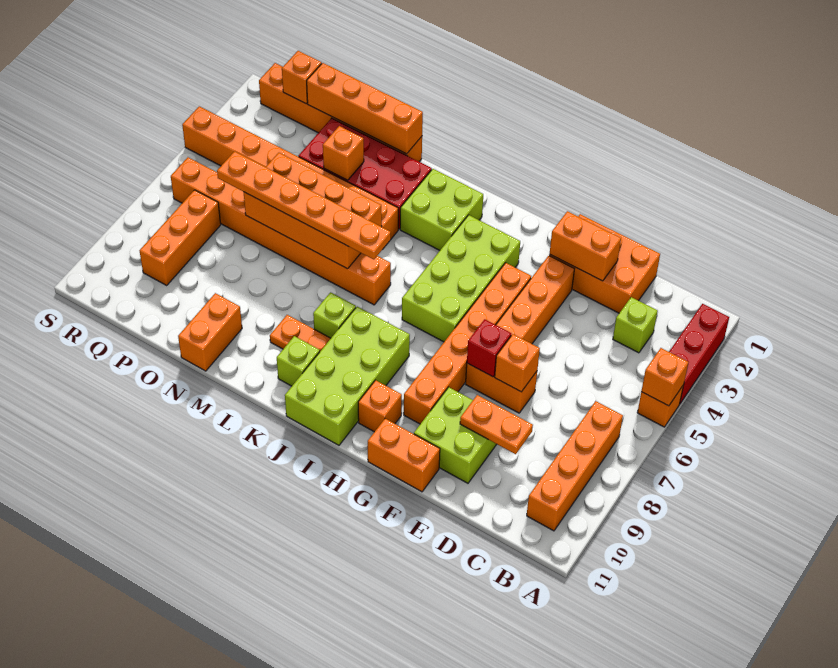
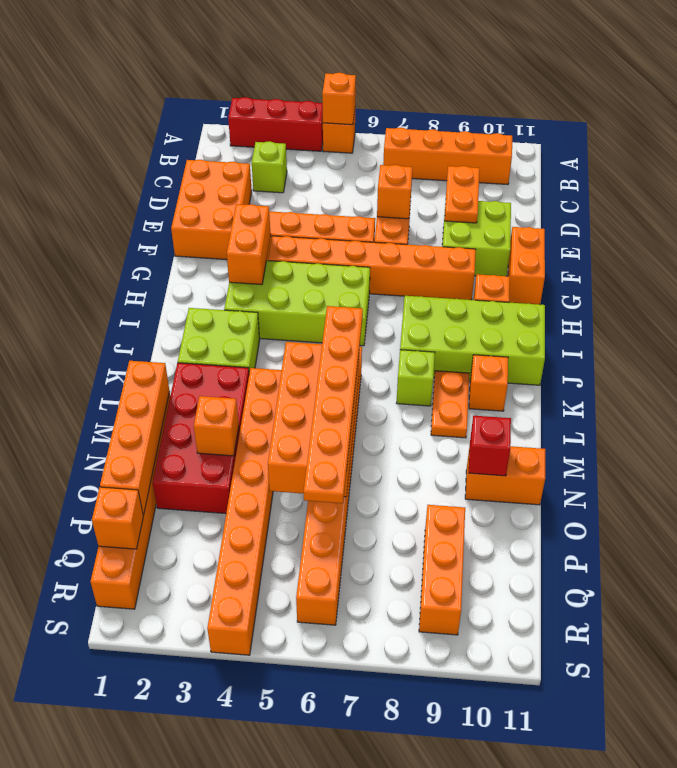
orange 1x2 brick [550,211,621,281] -> orange 1x2 brick moved to [227,204,271,285]
red 1x1 brick [467,319,511,377] -> red 1x1 brick moved to [469,416,511,476]
lime 1x1 brick [277,336,320,386] -> orange 1x1 brick [469,355,508,411]
orange 1x3 brick [140,190,221,285] -> orange 1x3 brick turned to [419,505,465,635]

